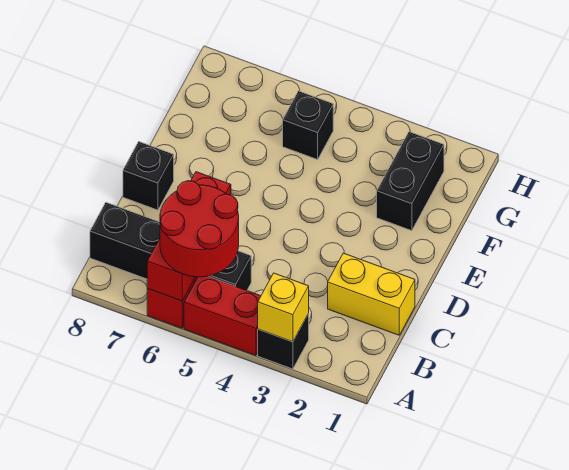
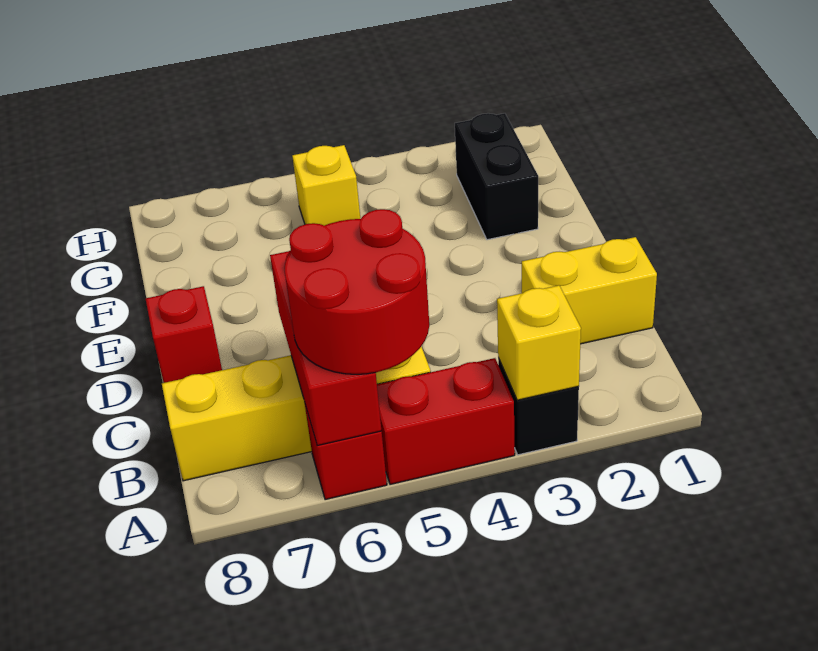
black 1x4 brick [90,202,251,290] -> yellow 1x4 brick [162,347,431,481]
black 1x1 brick [123,142,174,210] -> red 1x1 brick [146,286,222,383]
black 1x1 brick [283,91,333,160] -> yellow 1x1 brick [292,145,360,226]

